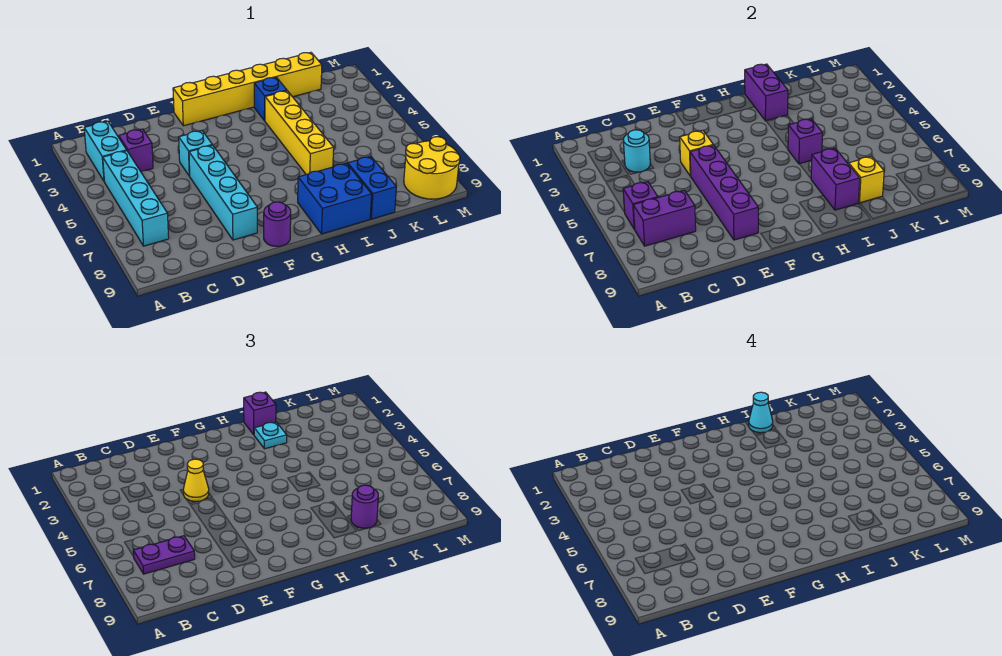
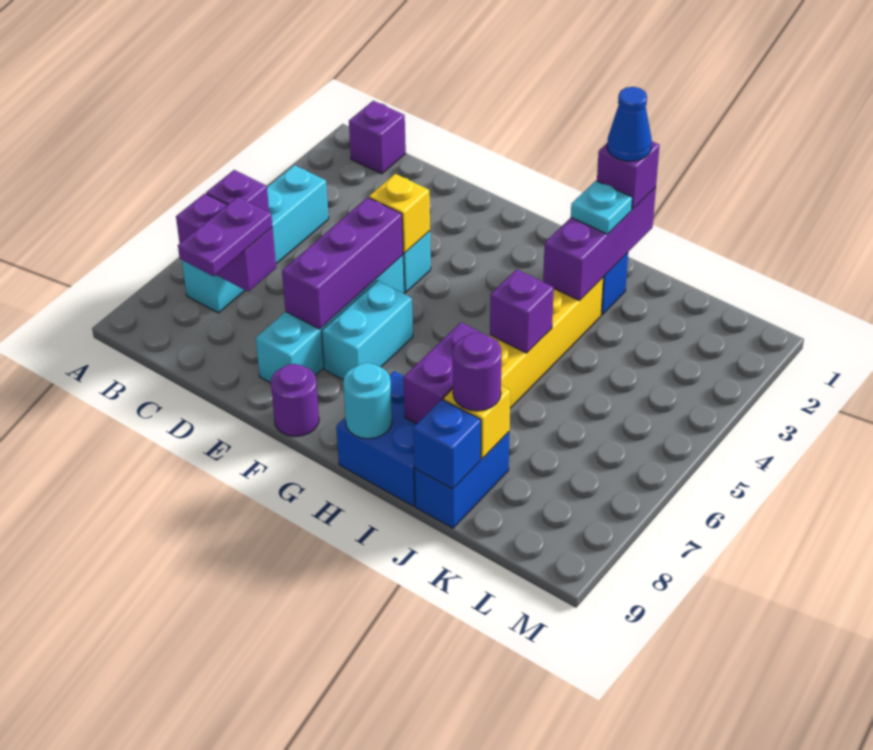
cyan 1x2 brick [84,121,127,181] -> cyan 1x2 brick moved to [322,281,413,380]
purple 1x2 plate [133,536,195,574] -> purple 1x2 plate turned to [178,197,273,276]
purple 1x1 brick [119,129,153,172] -> purple 1x1 brick moved to [349,101,406,174]
cyan 1x1 round brick [623,130,650,172] -> cyan 1x1 round brick moved to [343,363,392,439]
yellow 1x1 cone [183,459,209,502] -> none
purple 1x4 brick [690,145,758,240] -> purple 1x3 brick [282,197,403,329]
yellow 1x6 brick [173,53,322,126] -> none
purple 1x2 brick [745,64,788,121] -> purple 1x3 brick [543,187,656,301]
cyan 1x1 cone [749,392,773,433] -> blue 1x1 cone [607,87,652,161]
none -> blue 1x1 brick [413,399,481,489]
yellow 2x2 round brick [404,137,460,199] -> none

